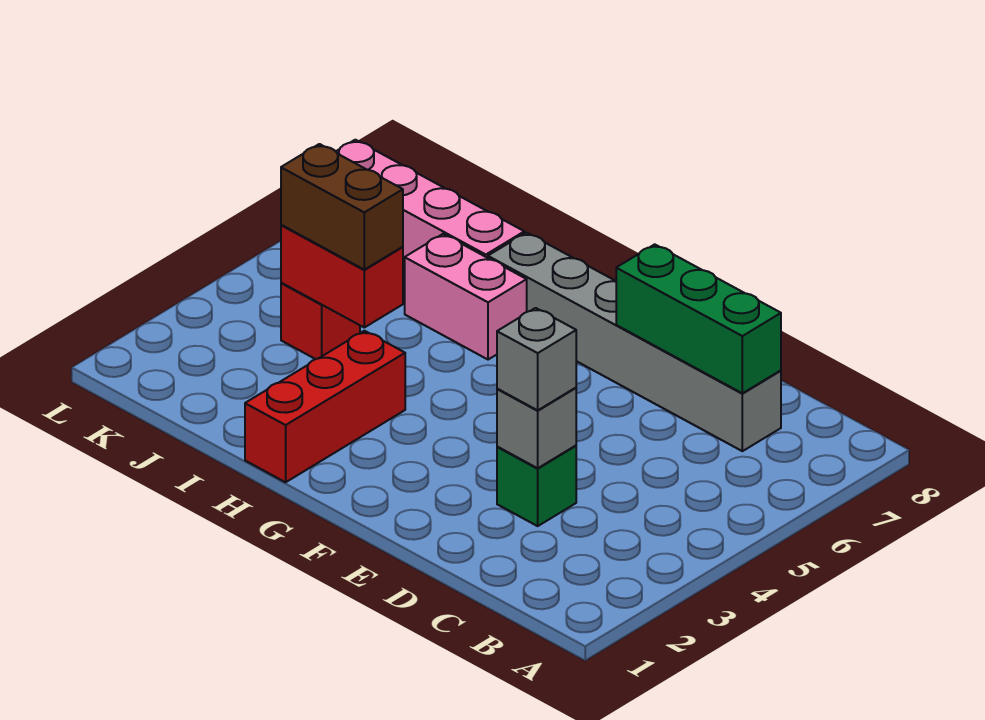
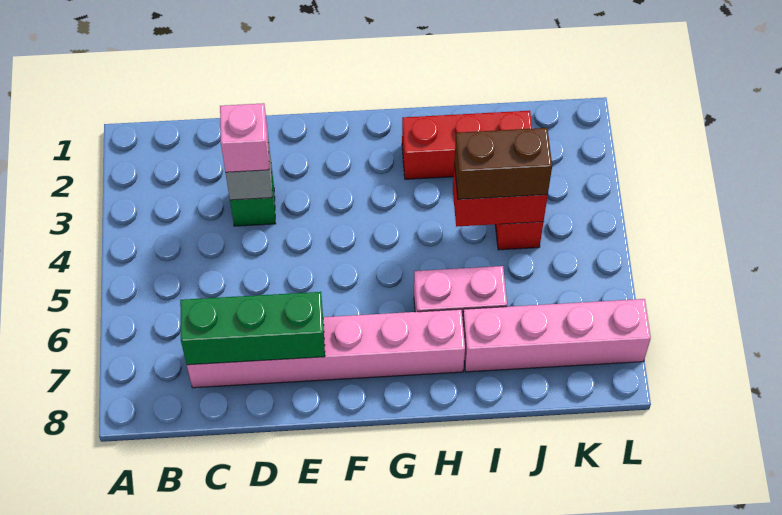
grey 1x6 brick [488,233,781,451] -> pink 1x6 brick [187,309,465,388]
grey 1x1 brick [497,308,576,410] -> pink 1x1 brick [220,103,269,172]
red 1x3 brick [245,331,405,482] -> red 1x3 brick turned to [402,111,532,179]

